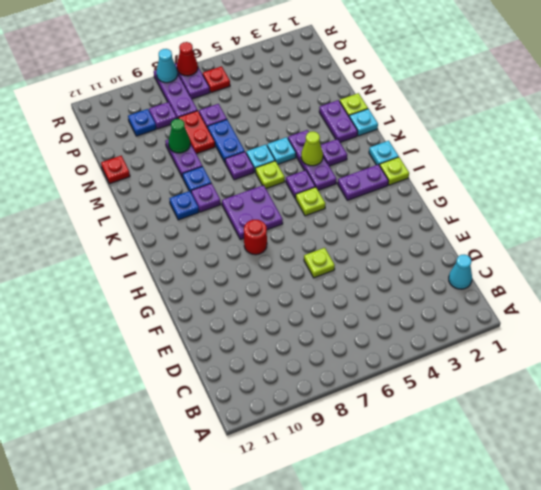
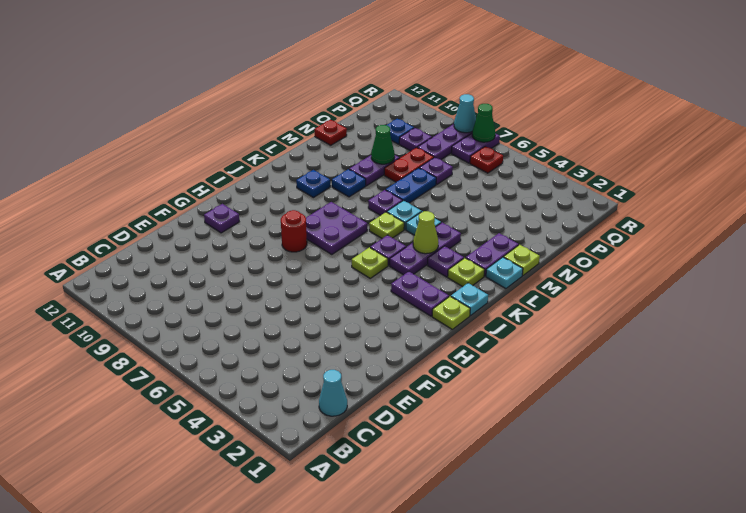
lime 1x1 plate [304,248,335,278] -> lime 1x1 plate moved to [448,258,485,287]
purple 1x1 plate [191,183,221,212] -> purple 1x1 plate moved to [204,204,239,233]
red 1x1 cone [177,42,198,76] -> green 1x1 cone [472,104,495,142]

